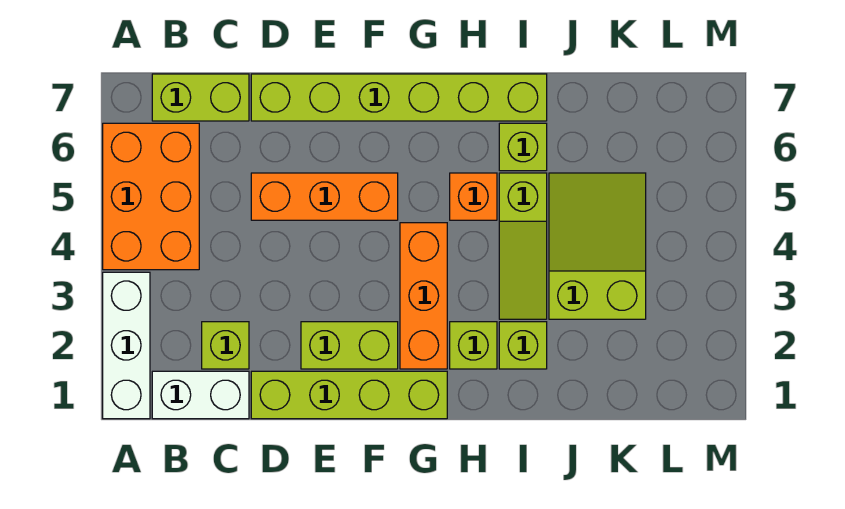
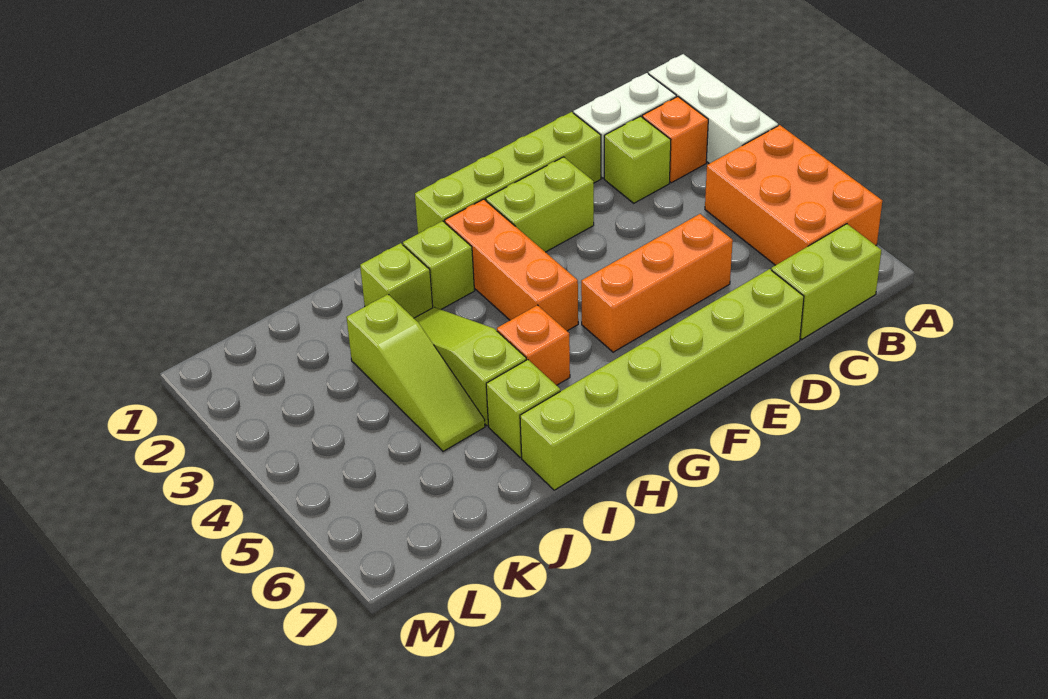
none -> orange 1x1 brick [642,97,708,183]
lime 2x3 slope [549,173,646,319] -> lime 1x3 slope [346,294,485,451]

